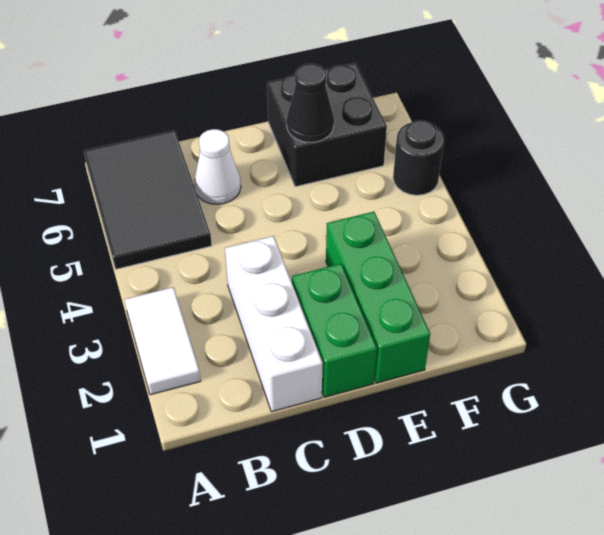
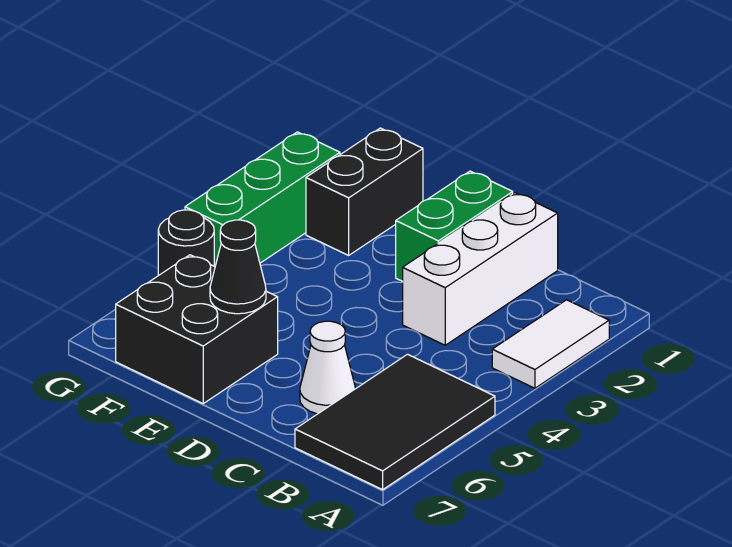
green 1x3 brick [326,212,430,383] -> green 1x3 brick moved to [185,132,340,267]
none -> black 1x2 brick [306,128,423,255]

